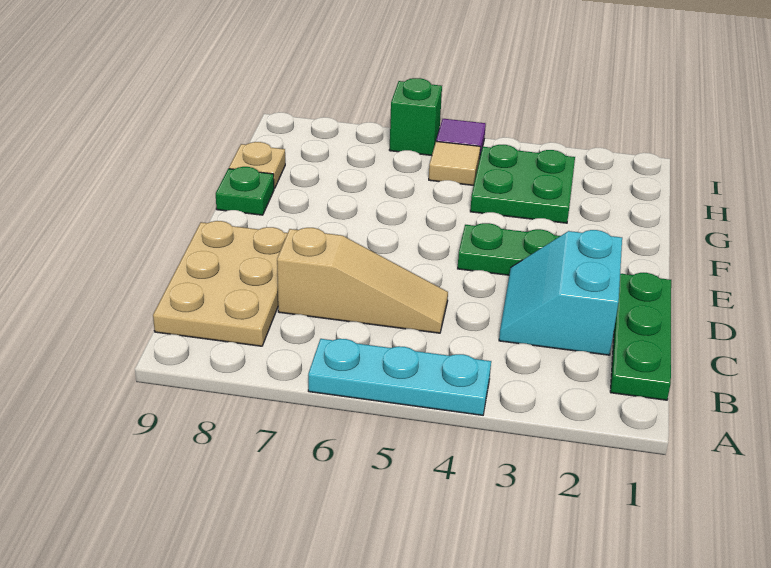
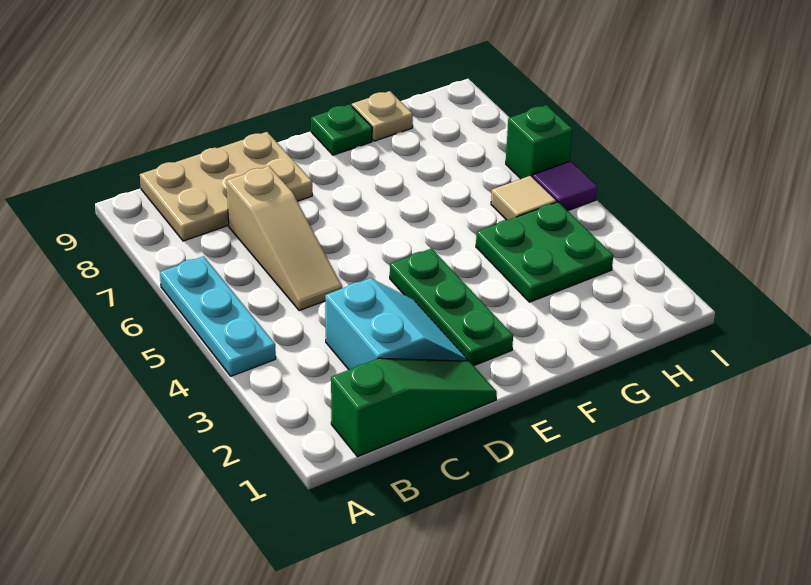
green 1x3 plate [610,273,671,400] -> green 1x3 slope [331,358,497,457]
cyan 2x2 slope [499,230,622,355] -> cyan 2x2 slope turned to [325,278,468,370]

